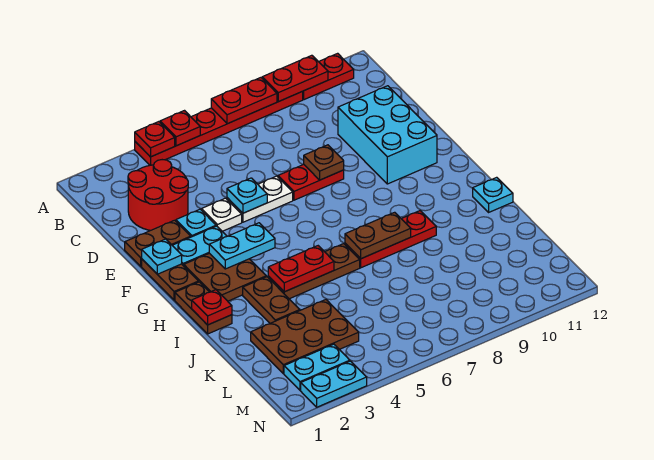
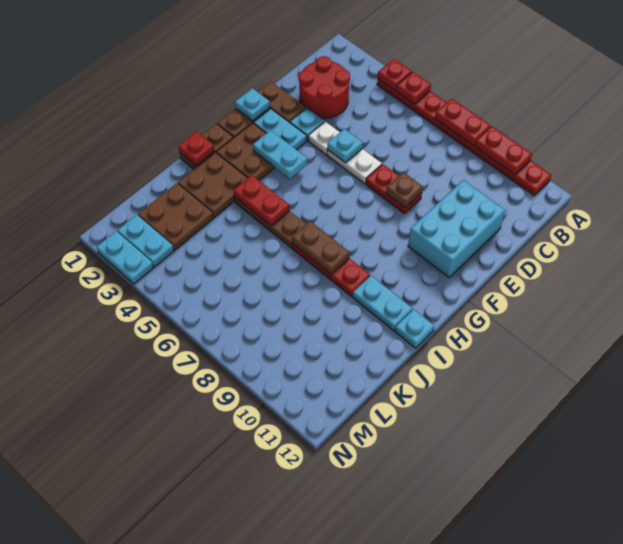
brown 1x2 plate [243,277,300,323] -> brown 2x2 plate [178,152,248,217]
none -> cyan 1x2 plate [353,276,412,331]
brown 2x3 plate [251,300,359,373] -> brown 2x2 plate [138,183,214,250]

